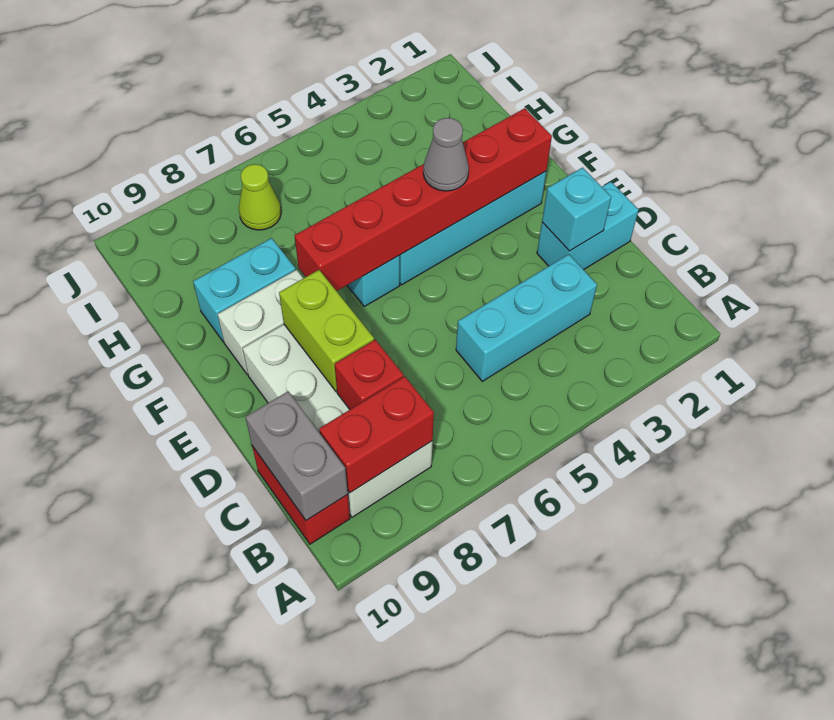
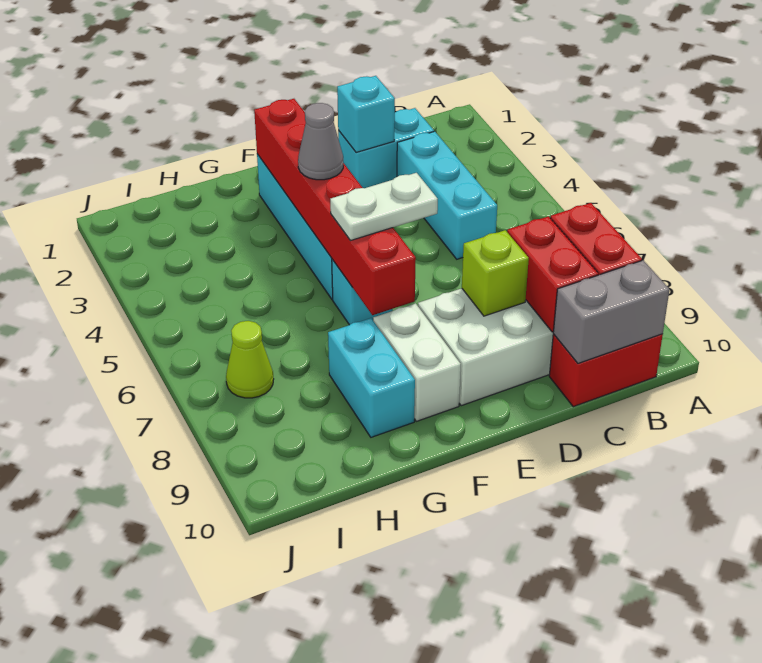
red 1x1 brick [335,340,403,409] -> red 1x2 brick [507,216,598,332]
cyan 1x2 brick [537,182,639,270] -> cyan 1x2 brick turned to [338,108,434,188]
lime 1x2 brick [279,270,374,391] -> lime 1x1 brick [462,230,529,316]
none -> white 1x2 plate [330,173,438,241]

